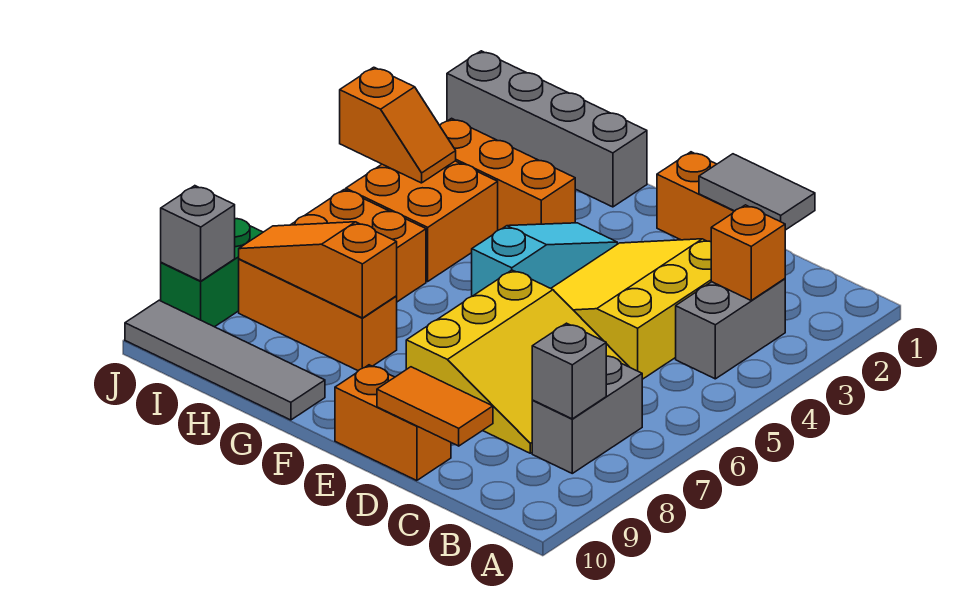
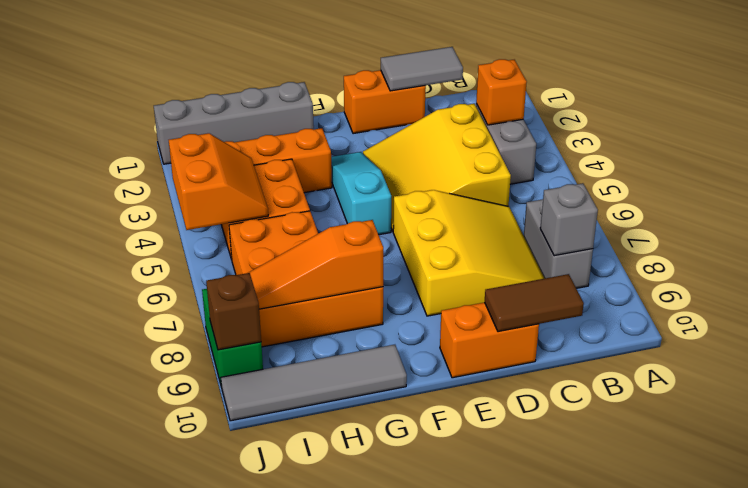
orange 1x2 tile [377,367,493,446] -> brown 1x2 tile [485,274,584,332]
orange 1x2 slope [340,67,456,183] -> orange 2x2 slope [169,133,268,230]
grey 1x1 brick [161,186,235,281] -> brown 1x1 brick [206,273,261,350]

